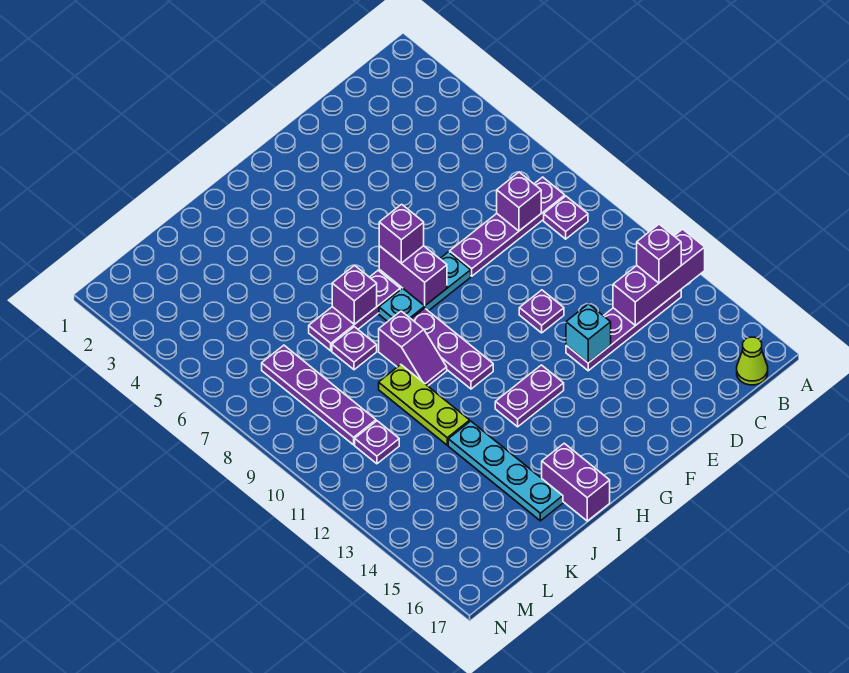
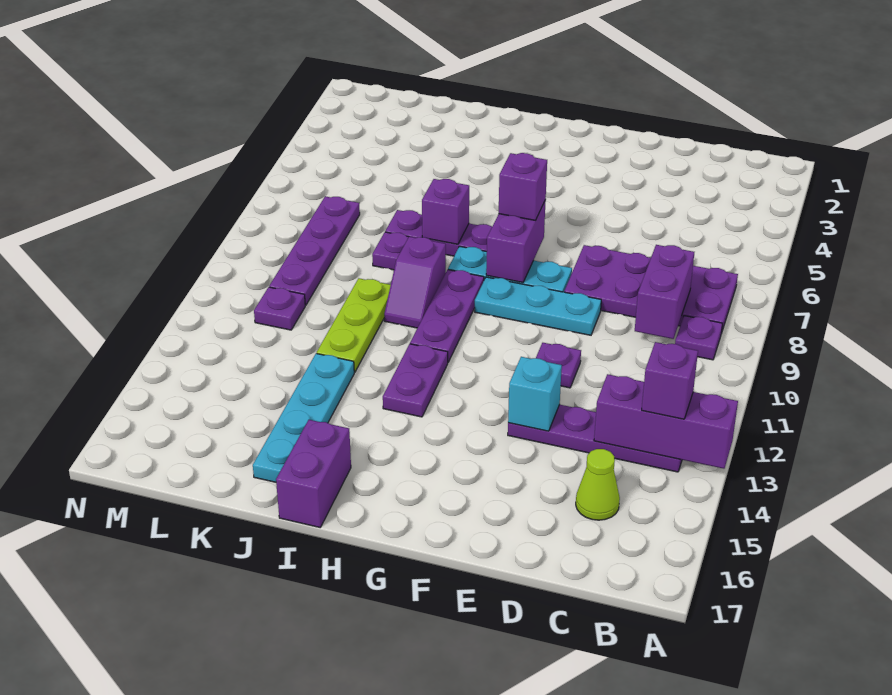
purple 1x4 plate [450,177,565,276] -> purple 2x4 plate [564,245,738,333]
lime 1x1 cone [737,337,768,385] -> lime 1x1 cone moved to [576,449,620,520]
purple 1x1 brick [497,172,541,231] -> purple 1x2 brick [635,245,694,339]
none -> cyan 1x3 plate [475,277,601,335]
purple 1x2 plate [495,365,564,427] -> purple 1x2 plate turned to [383,344,448,417]

